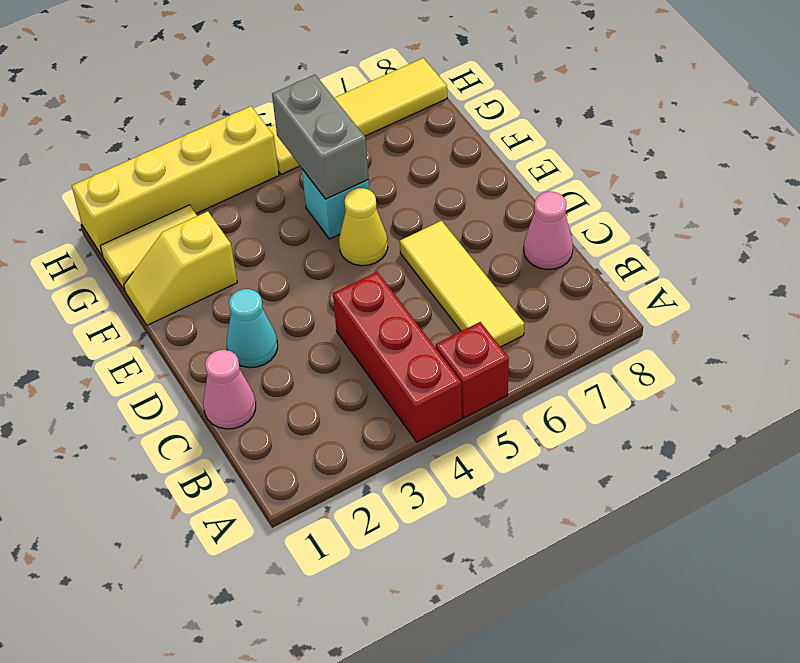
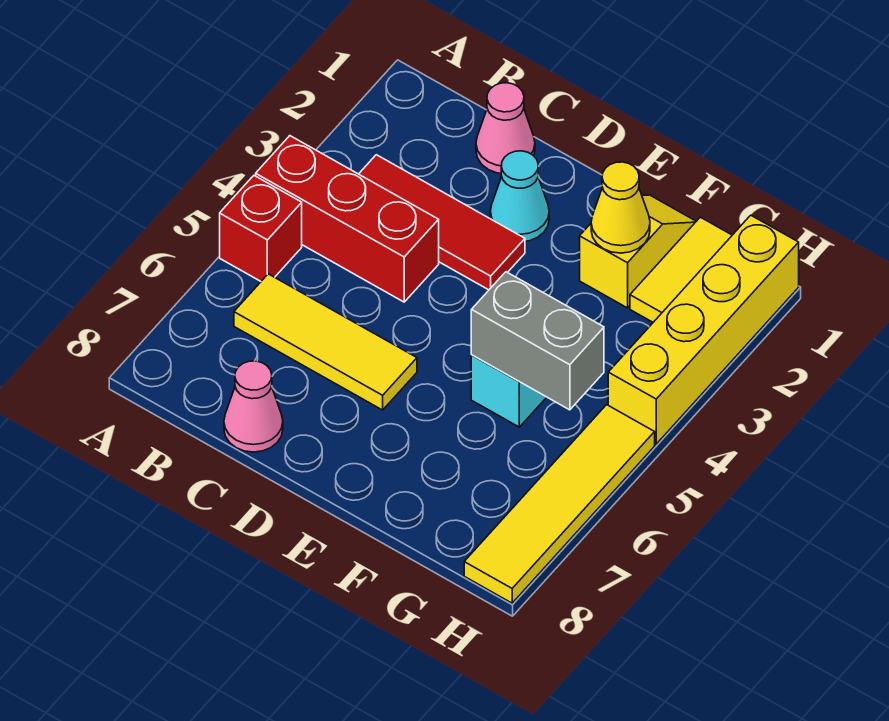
none -> red 1x3 tile [359,155,525,290]
yellow 1x1 cone [339,188,388,266] -> yellow 1x1 cone moved to [591,162,650,253]

